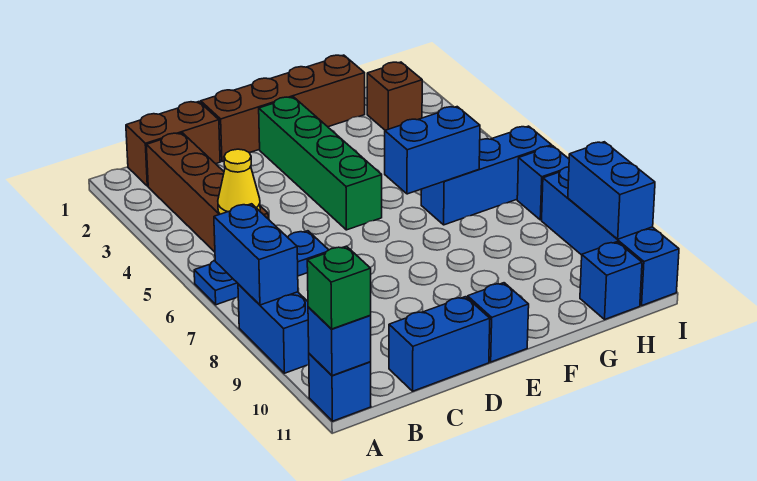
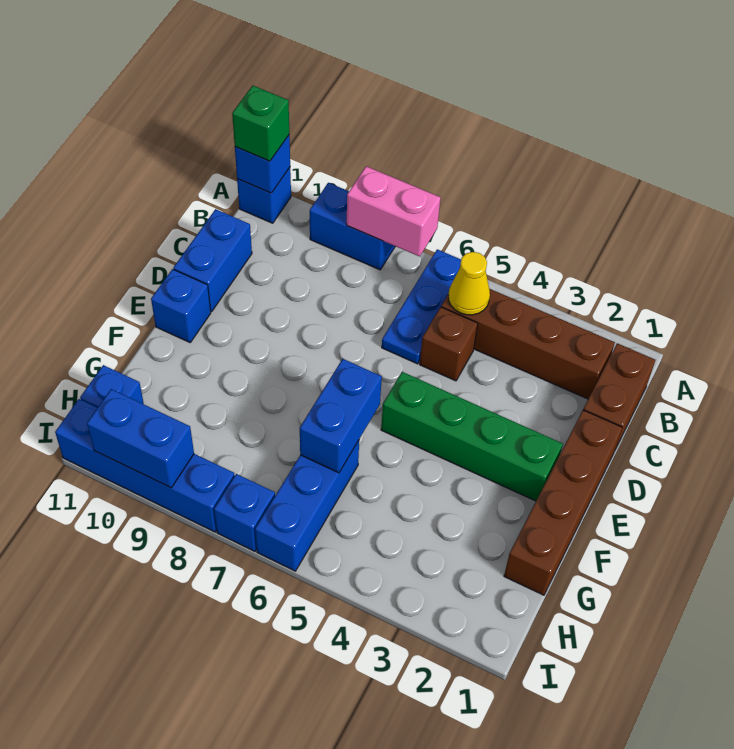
blue 1x2 brick [214,204,298,305] -> pink 1x2 brick [347,166,441,257]
brown 1x1 brick [367,62,422,130] -> brown 1x1 brick moved to [420,307,478,381]

